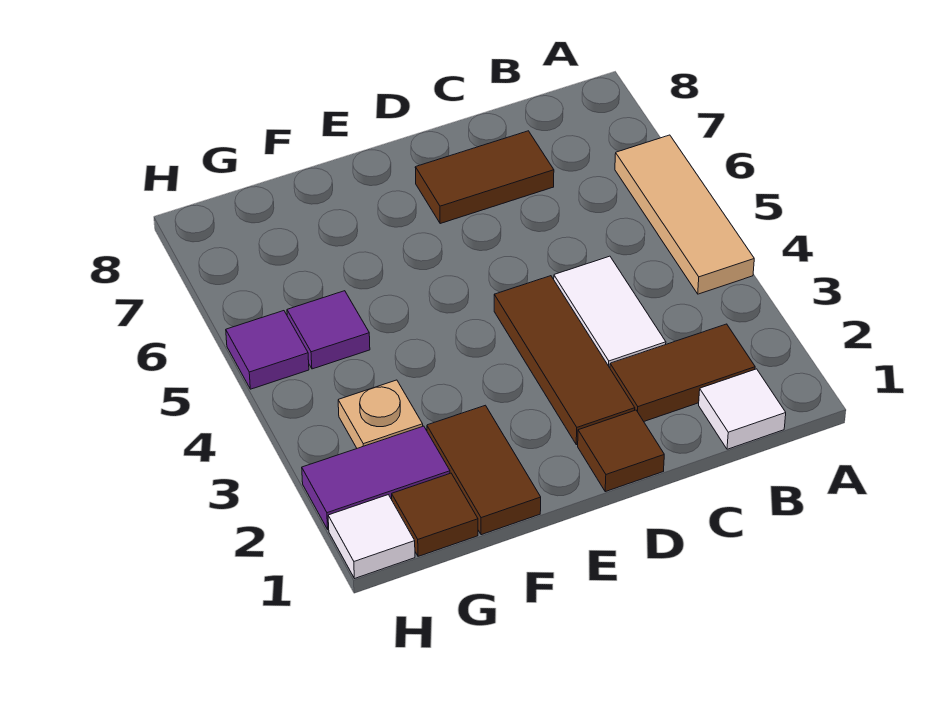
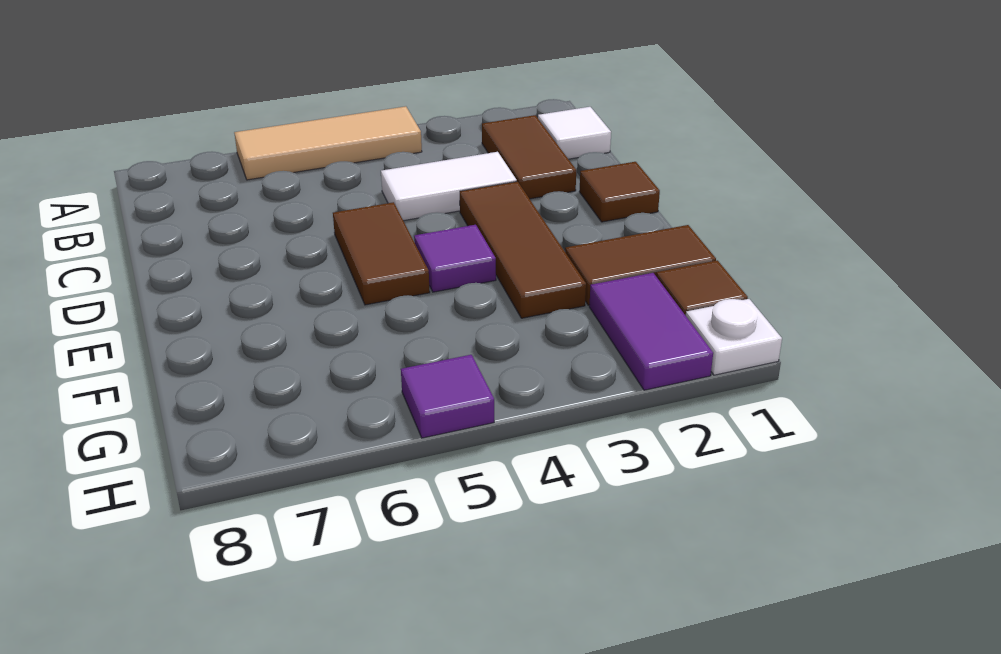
brown 1x2 tile [415,131,554,224] -> brown 1x2 tile moved to [333,202,430,305]
brown 1x3 tile [494,276,635,445] -> brown 1x3 tile turned to [460,182,586,318]
tan 1x1 plate [338,380,423,448] -> none
purple 1x1 tile [287,291,370,369] -> purple 1x1 tile moved to [414,225,496,292]
white 1x1 tile [328,495,415,578] -> white 1x1 plate [686,299,782,375]

